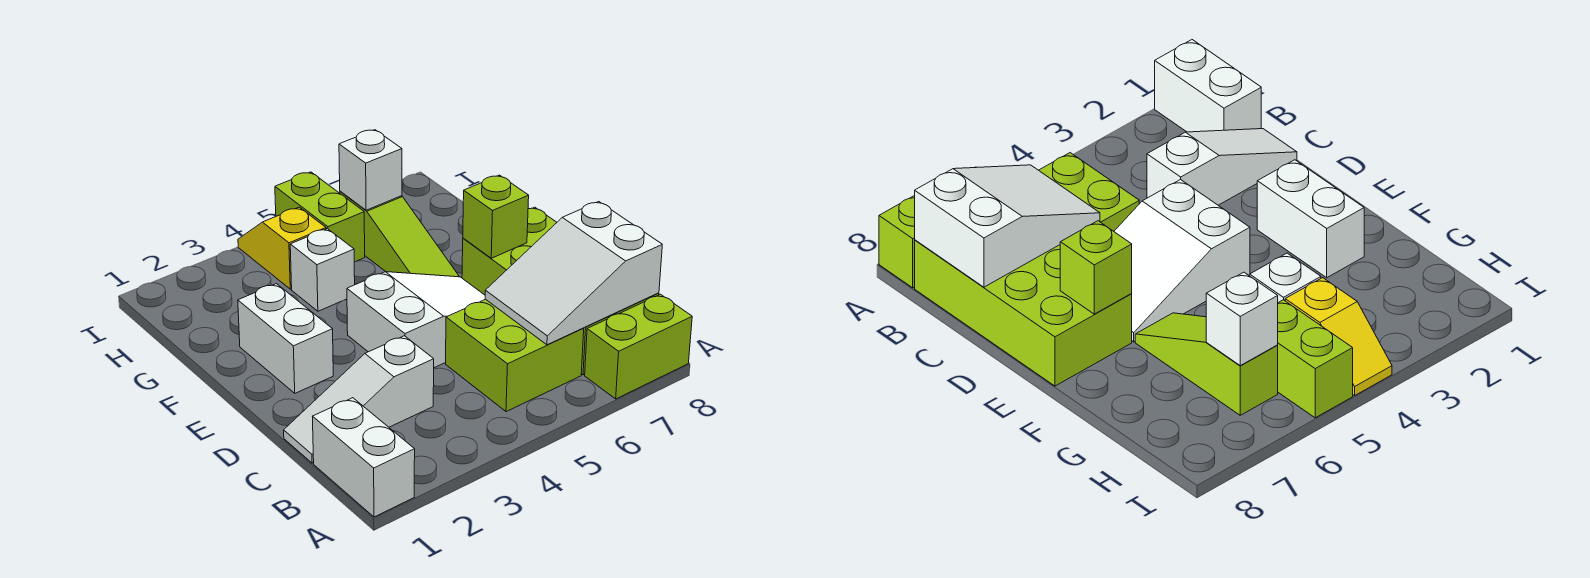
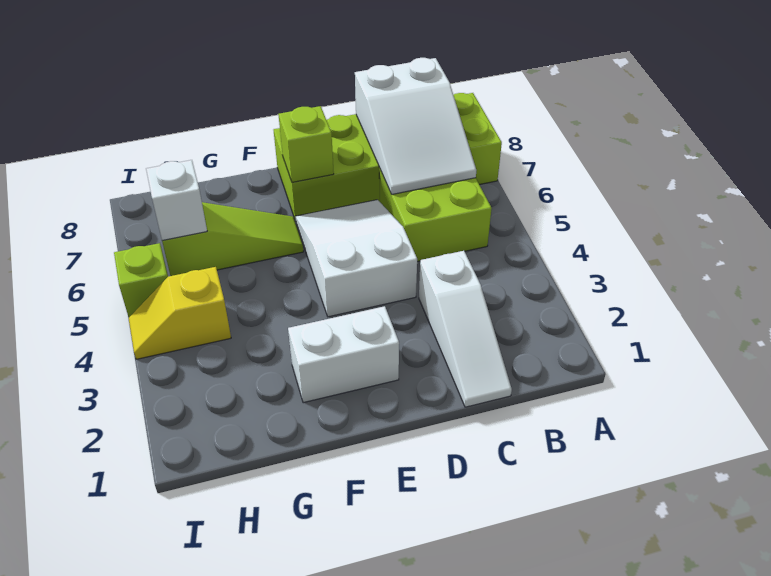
white 1x2 brick [312,398,415,517] -> none
white 1x1 brick [290,229,355,311] -> none
lime 1x2 brick [275,172,365,262] -> lime 1x1 brick [114,243,168,317]

